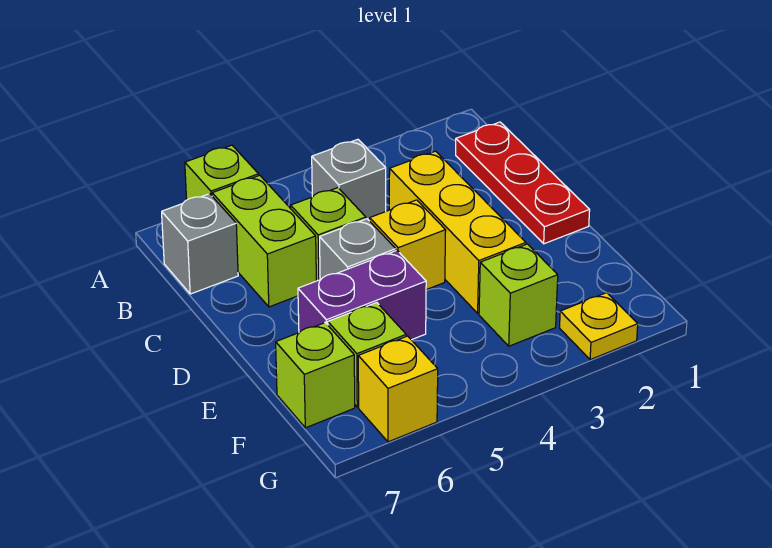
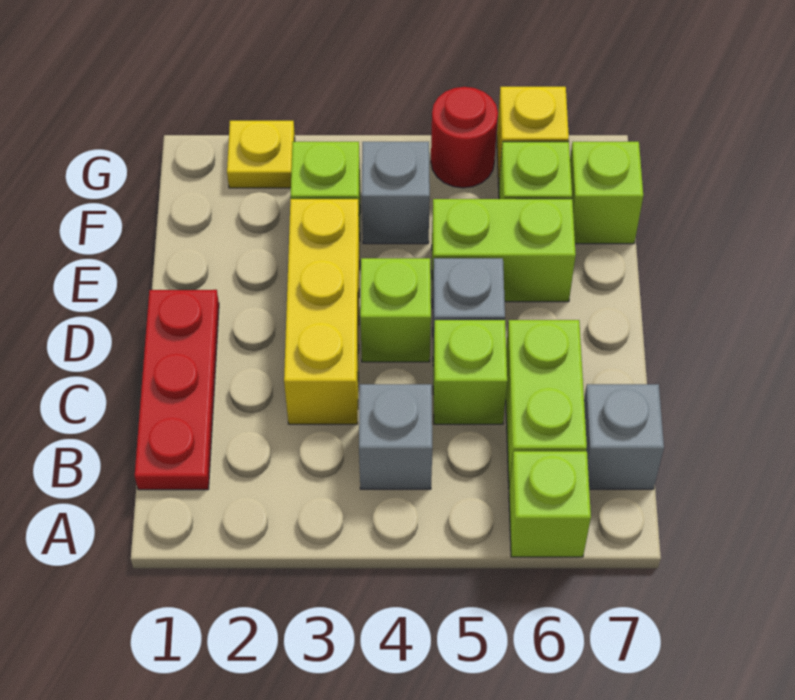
yellow 1x1 brick [370,200,446,290] -> lime 1x1 brick [360,258,431,362]
purple 1x2 brick [298,251,426,340] -> lime 1x2 brick [432,199,576,302]
none -> grey 1x1 brick [362,142,430,244]
none -> red 1x1 round brick [431,87,498,188]

